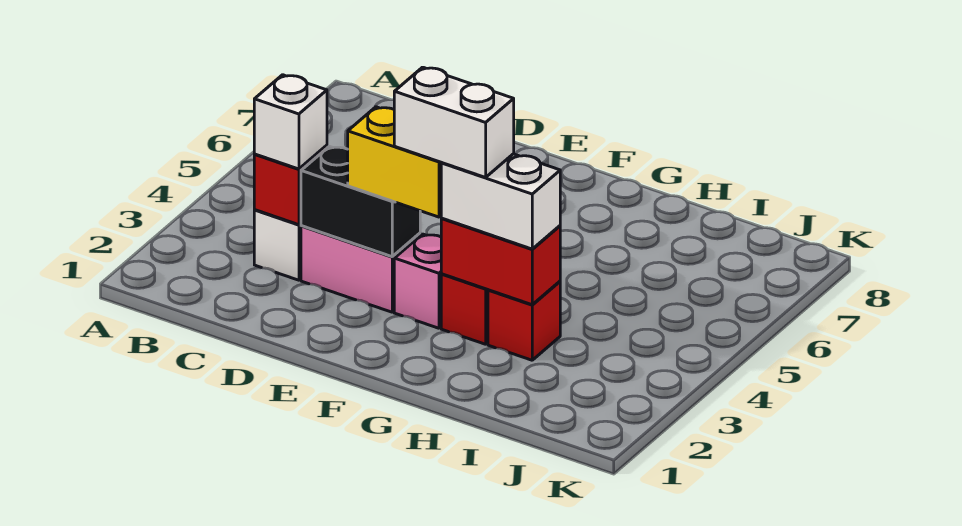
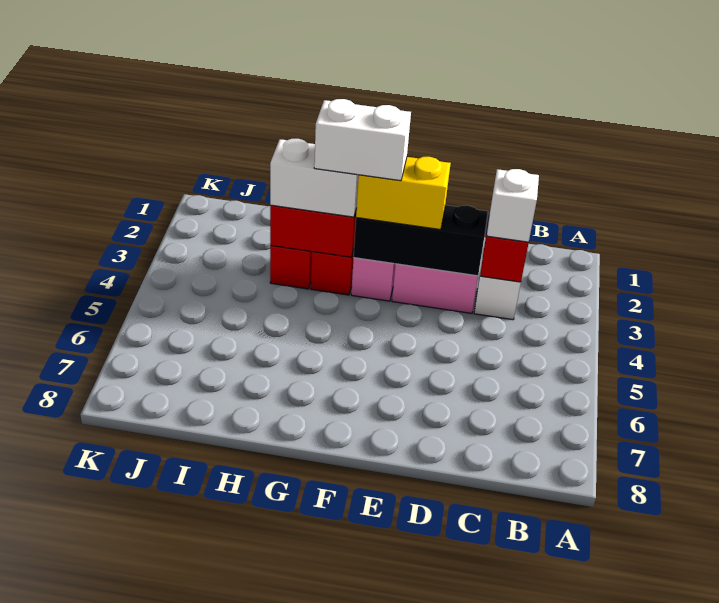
black 1x2 brick [301,146,420,257] -> black 1x3 brick [354,205,488,276]

